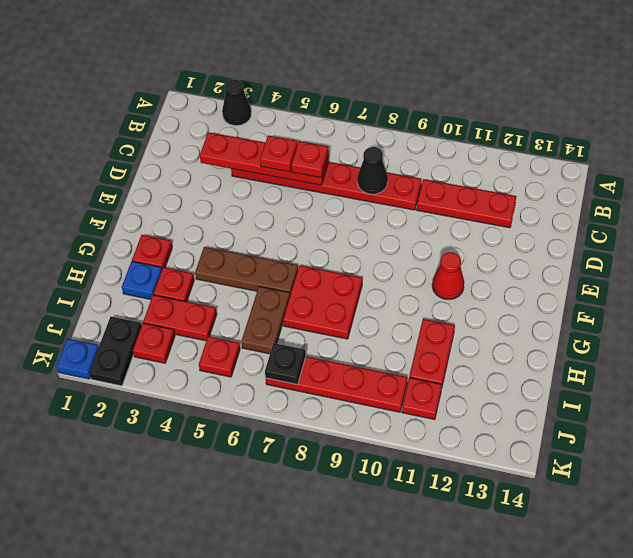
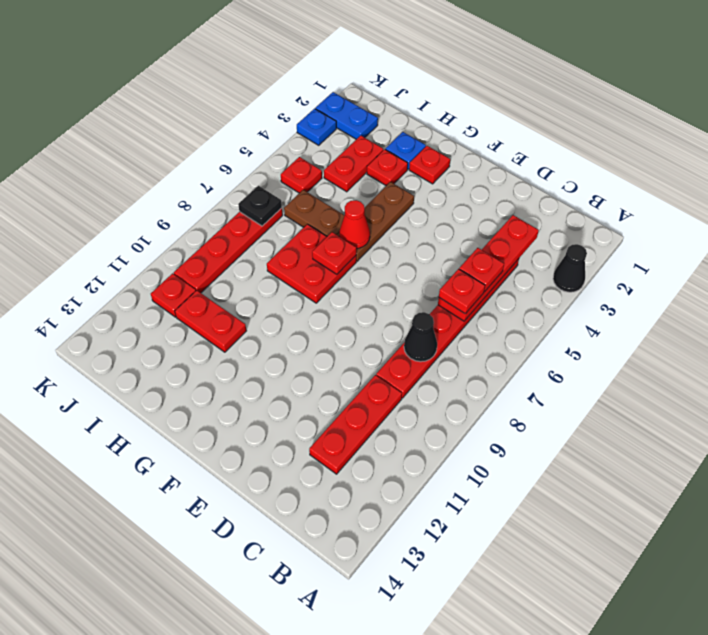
red 1x1 cone [432,252,464,299] -> red 1x1 cone moved to [339,200,370,249]
black 1x2 plate [89,317,142,386] -> blue 1x2 plate [315,92,378,139]
red 1x1 plate [133,323,175,363] -> red 1x1 plate moved to [312,232,356,274]
blue 1x1 plate [56,338,99,379] -> blue 1x1 plate moved to [297,109,336,145]

